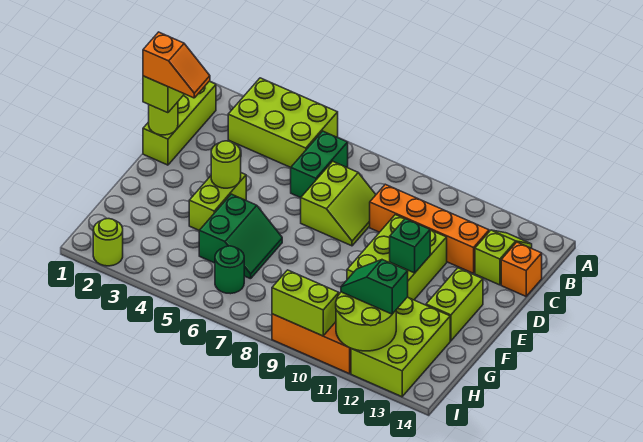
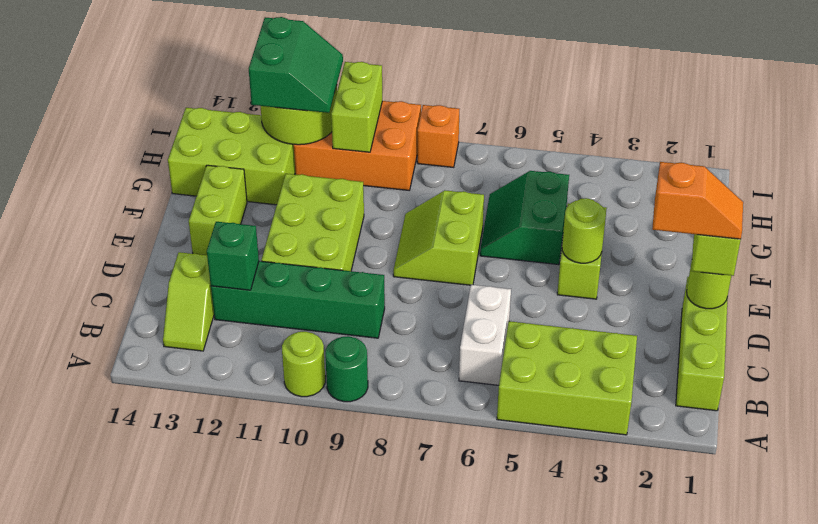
green 1x2 brick [291,131,348,198] -> white 1x2 brick [459,285,511,385]
lime 2x2 slope [301,161,376,246] -> lime 2x2 slope moved to [393,190,484,285]
orange 1x4 brick [370,184,489,273] -> green 1x4 brick [211,261,385,338]
orange 1x1 brick [501,242,542,296] -> orange 1x1 brick moved to [417,105,460,167]
orange 1x2 slope [143,32,210,98] -> orange 1x2 slope turned to [652,162,743,239]
green 1x1 brick [390,219,430,273] -> green 1x1 brick moved to [207,222,259,290]
lime 2x3 brick [351,297,450,397] -> lime 2x3 brick turned to [168,108,295,205]
green 1x1 round brick [215,246,244,294] -> green 1x1 round brick moved to [325,336,368,402]
green 1x2 slope [341,260,408,314] -> green 2x2 slope [249,17,343,113]
lime 1x1 round brick [93,219,123,266] -> lime 1x1 round brick moved to [282,331,325,397]
lime 1x2 brick [272,270,339,336] -> lime 1x2 brick turned to [331,62,382,152]

